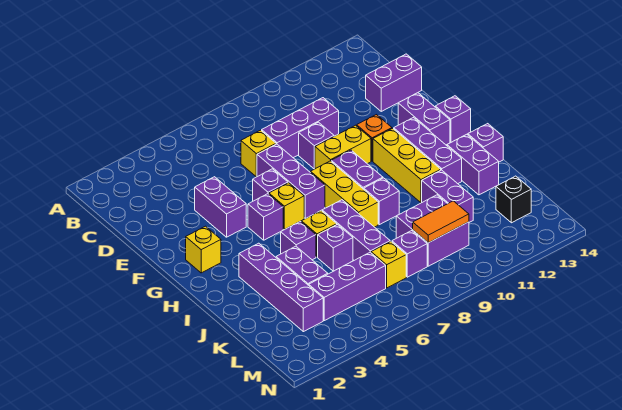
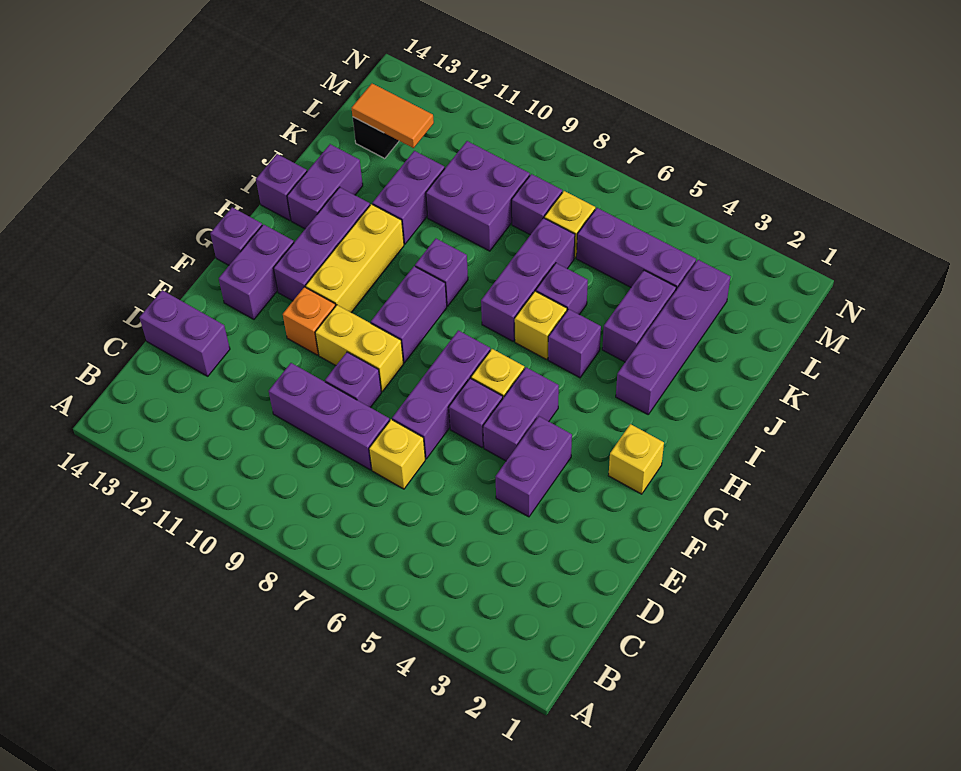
purple 1x1 brick [248,194,283,240] -> purple 1x2 brick [483,367,559,461]
yellow 1x3 brick [311,161,378,227] -> none
orange 1x2 tile [413,201,469,243] -> orange 1x2 tile moved to [352,84,434,148]

